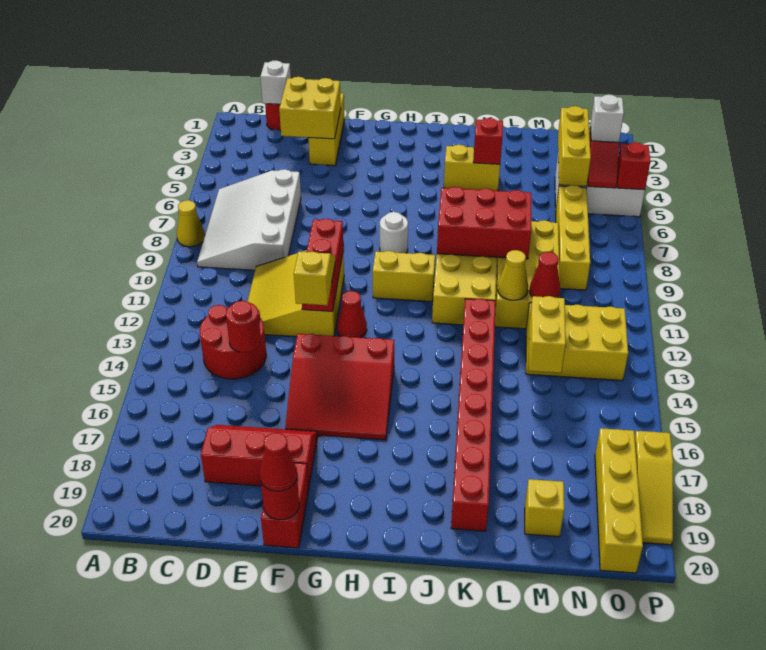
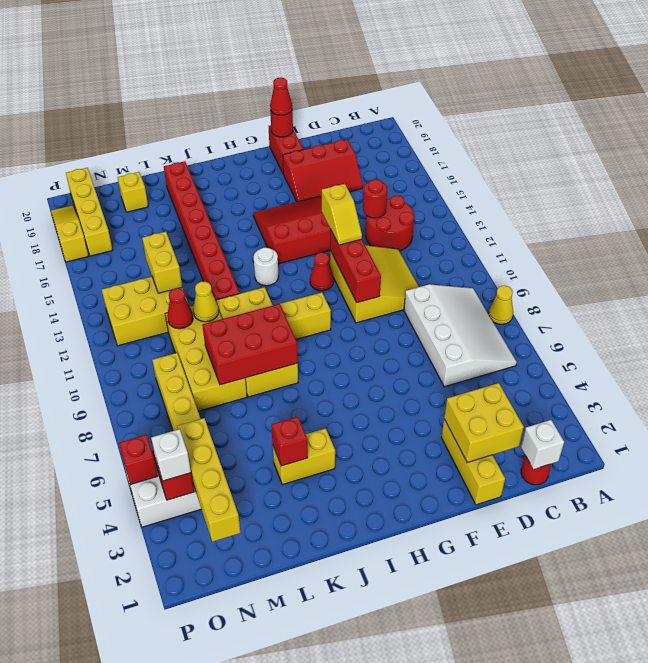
white 1x1 round brick [380,212,408,253] -> white 1x1 round brick moved to [254,248,279,286]
yellow 1x3 brick [558,106,591,186] -> yellow 1x4 brick [177,418,241,542]

